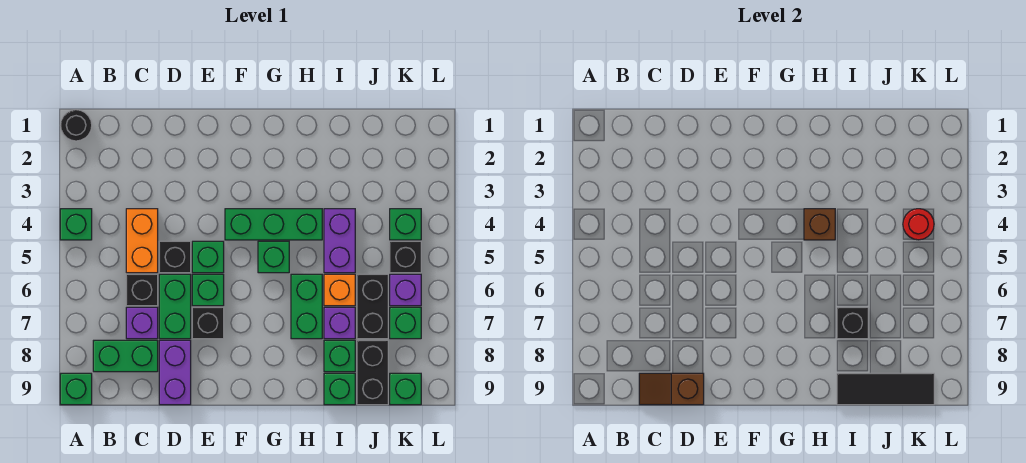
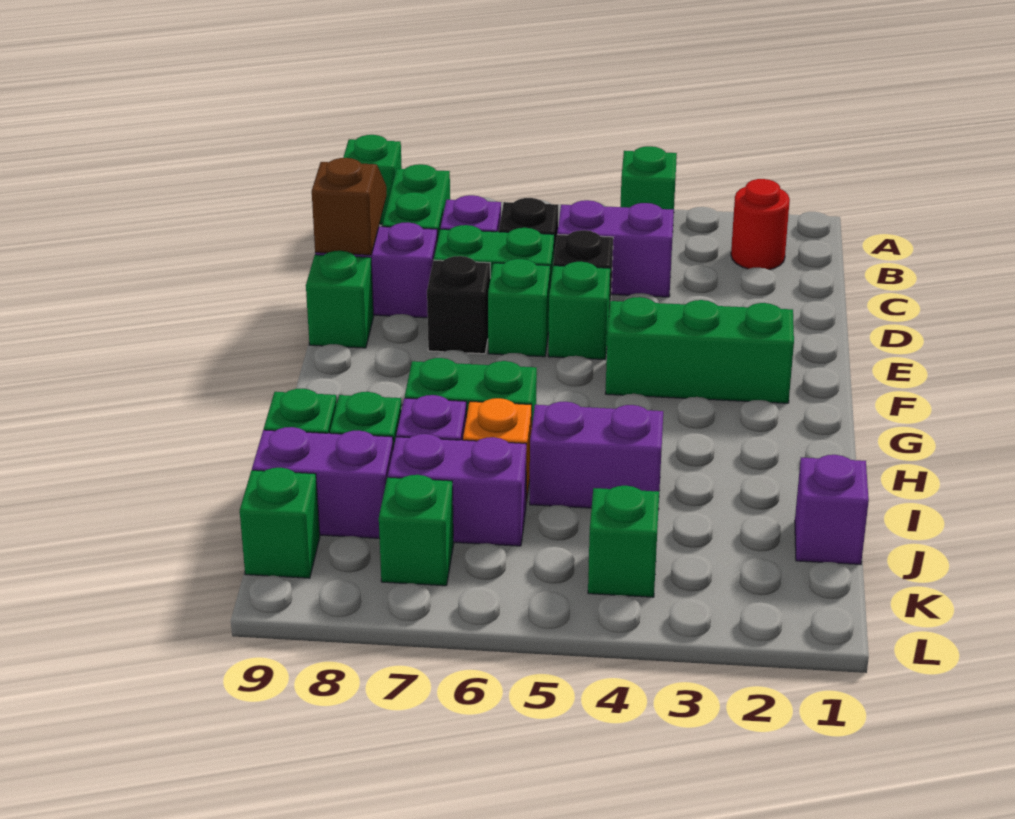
black 1x1 round brick [60,110,92,141] -> none
orange 1x2 brick [126,209,158,273] -> purple 1x2 brick [557,200,674,297]
green 1x3 brick [225,209,322,240] -> green 1x3 brick turned to [605,297,794,403]
green 1x1 brick [258,241,289,273] -> green 1x1 brick moved to [306,251,374,348]
brown 1x1 brick [804,209,835,240] -> none
black 1x1 brick [837,307,868,339] -> none
black 1x3 tile [837,373,934,405] -> none
black 1x2 brick [357,274,388,339] -> purple 1x2 brick [388,434,527,546]
black 1x2 brick [357,340,388,405] -> purple 1x2 brick [252,427,393,538]
red 1x1 round brick [903,209,934,240] -> red 1x1 round brick moved to [731,179,790,270]
black 1x1 brick [390,241,421,273] -> none
purple 1x1 brick [390,274,421,306] -> purple 1x1 brick moved to [795,455,869,564]

